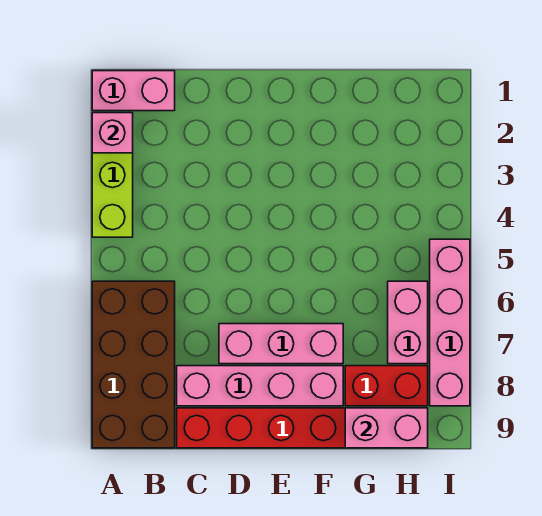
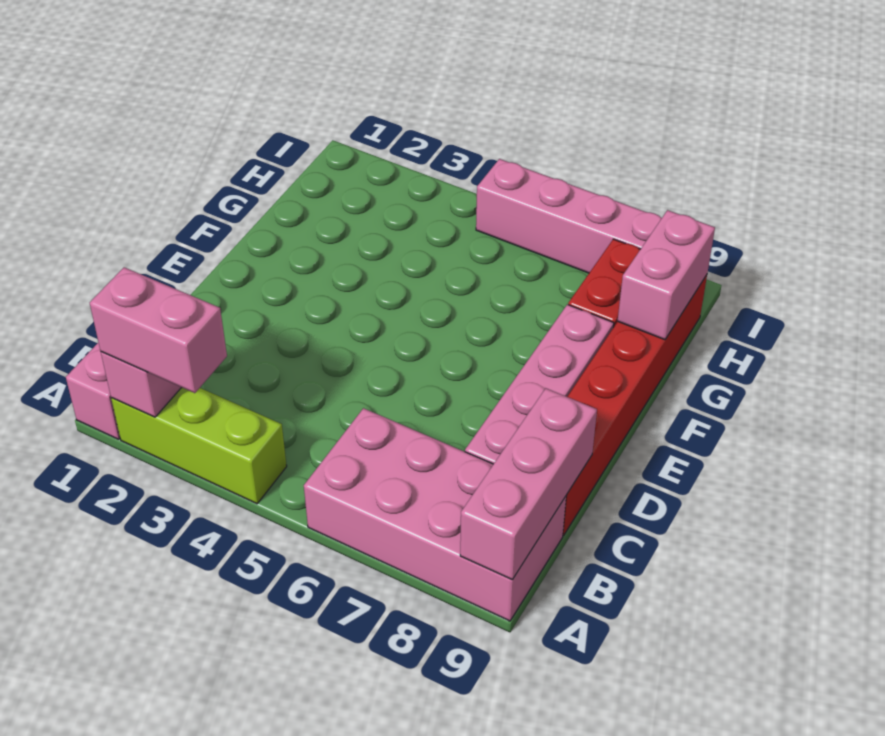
brown 2x4 brick [92,281,175,448] -> pink 2x4 brick [304,408,566,621]
pink 1x3 brick [219,324,343,364] -> pink 1x3 brick moved to [460,388,597,580]
pink 1x2 brick [388,281,428,364] -> pink 1x2 brick moved to [90,267,227,393]

